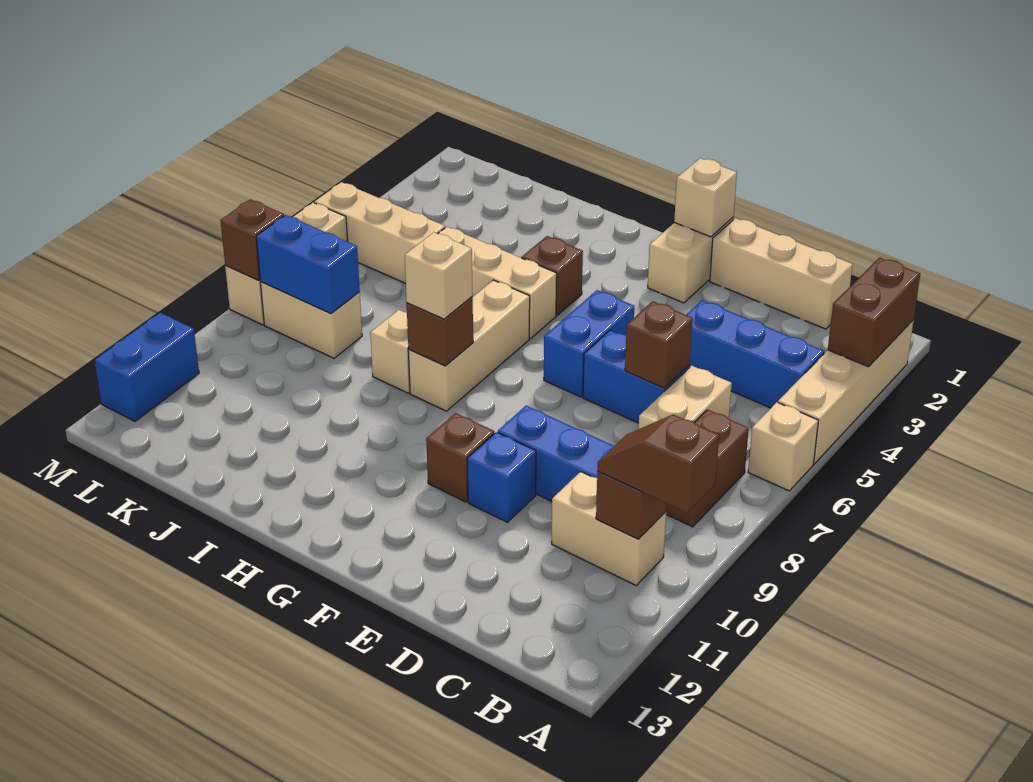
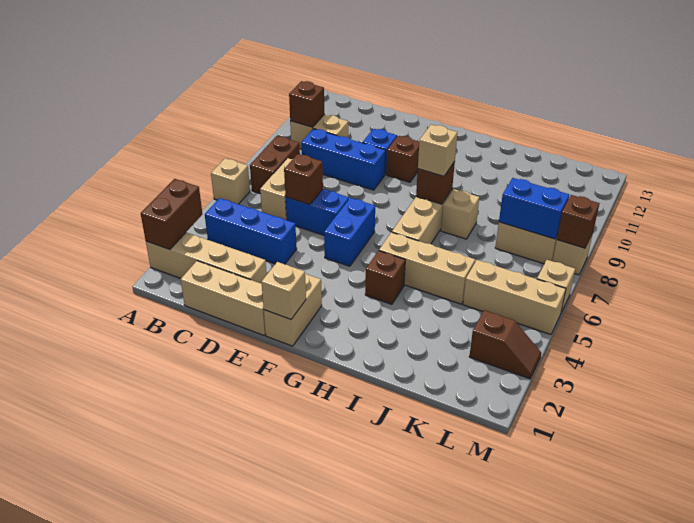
tan 1x4 brick [778,320,914,464] -> tan 1x4 brick turned to [146,232,267,284]
brown 1x2 slope [597,414,719,513] -> brown 1x2 slope moved to [469,310,541,379]
blue 1x2 brick [95,313,199,421] -> none

